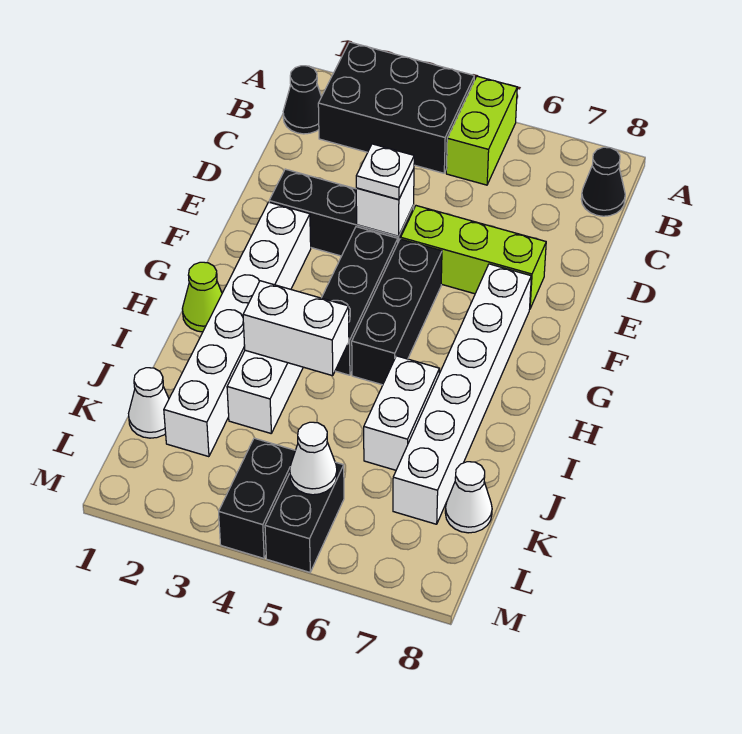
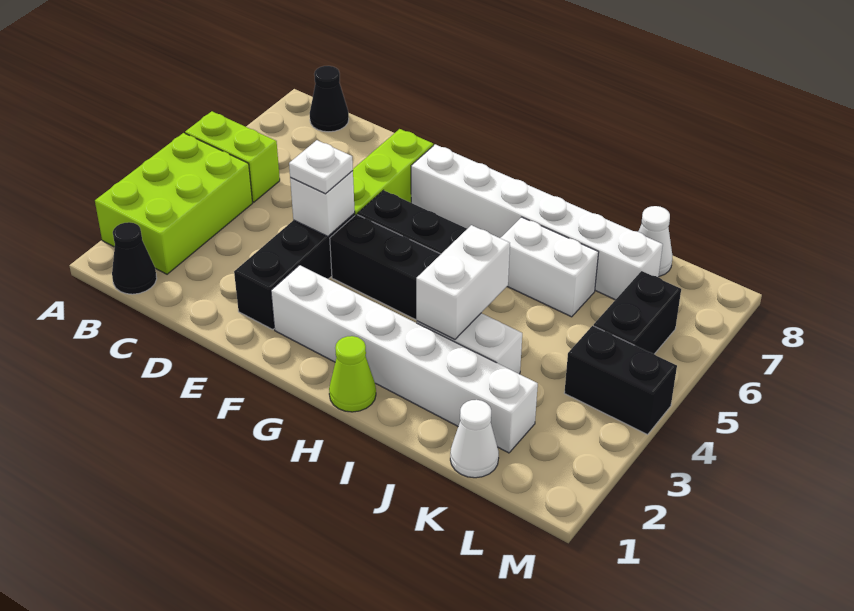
black 2x3 brick [318,42,474,173] -> lime 2x3 brick [95,133,253,274]
black 1x2 brick [265,462,344,572] -> black 1x2 brick turned to [594,271,681,354]
white 1x1 cone [290,422,337,495] -> none

